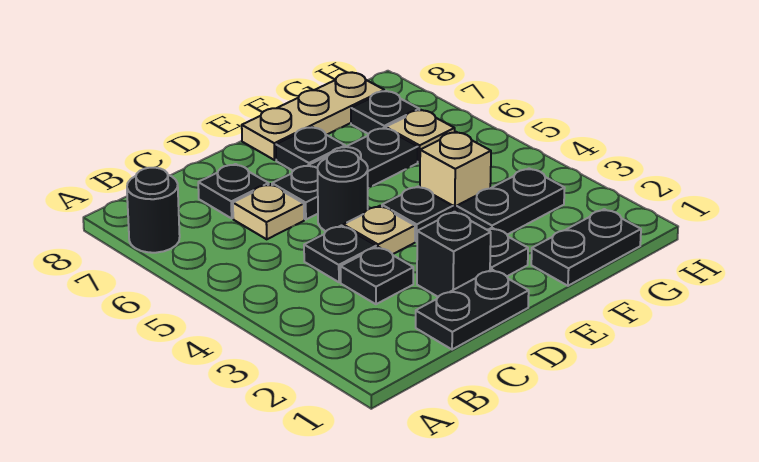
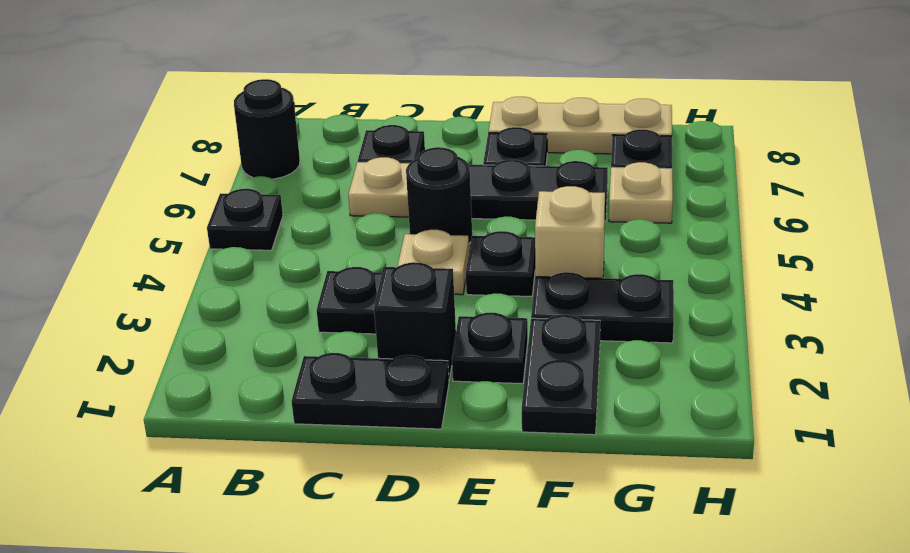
black 1x1 plate [304,226,376,282] -> black 1x1 plate moved to [207,189,283,250]
black 1x2 plate [531,209,641,286] -> black 1x2 plate turned to [522,315,600,435]

